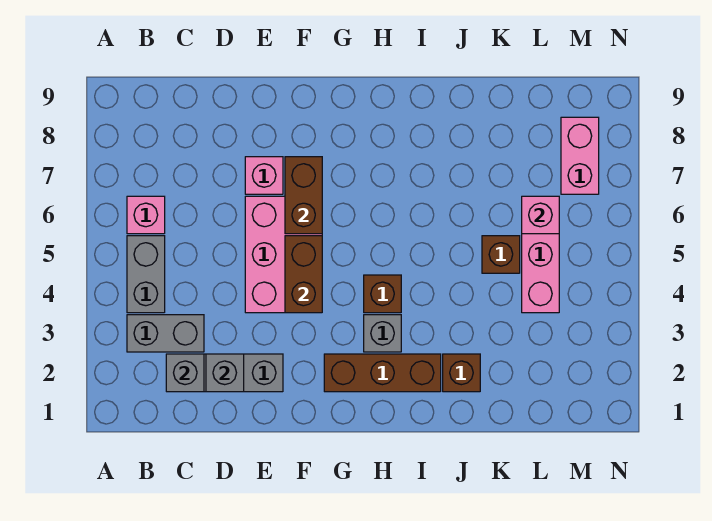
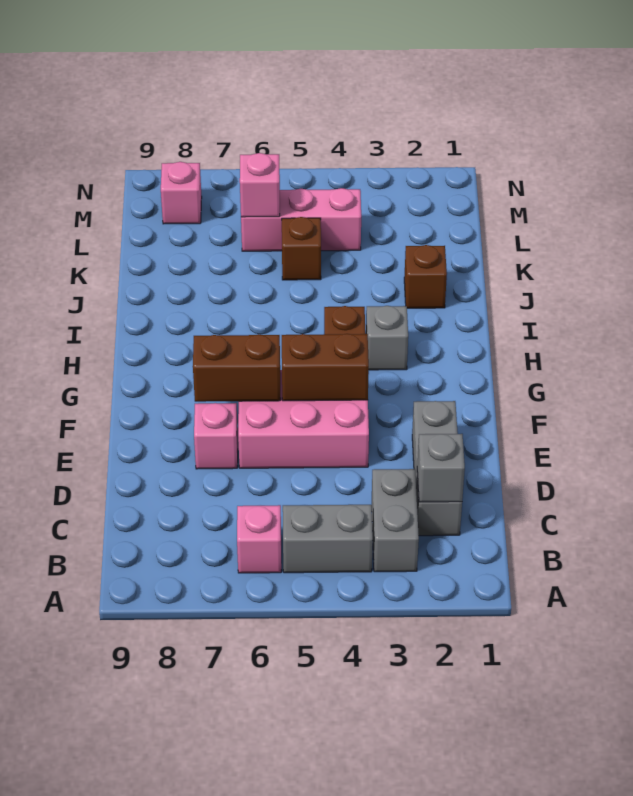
grey 1x1 brick [206,354,244,392] -> none
brown 1x3 brick [324,354,441,392] -> none
pink 1x2 brick [561,117,599,194] -> pink 1x1 brick [161,162,202,224]

